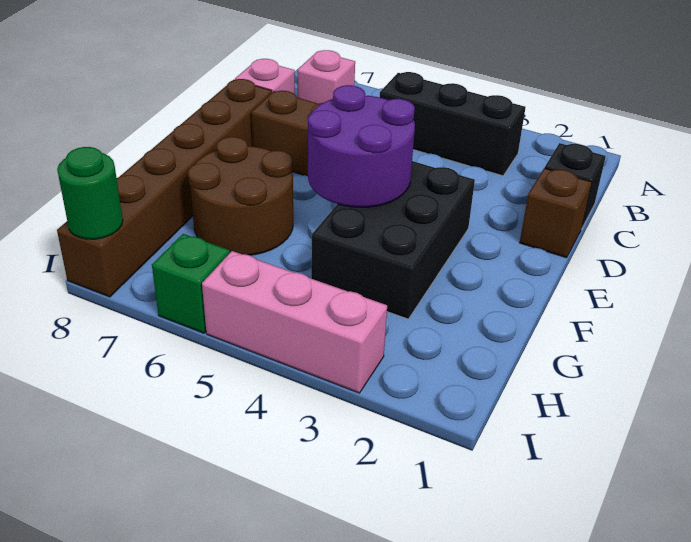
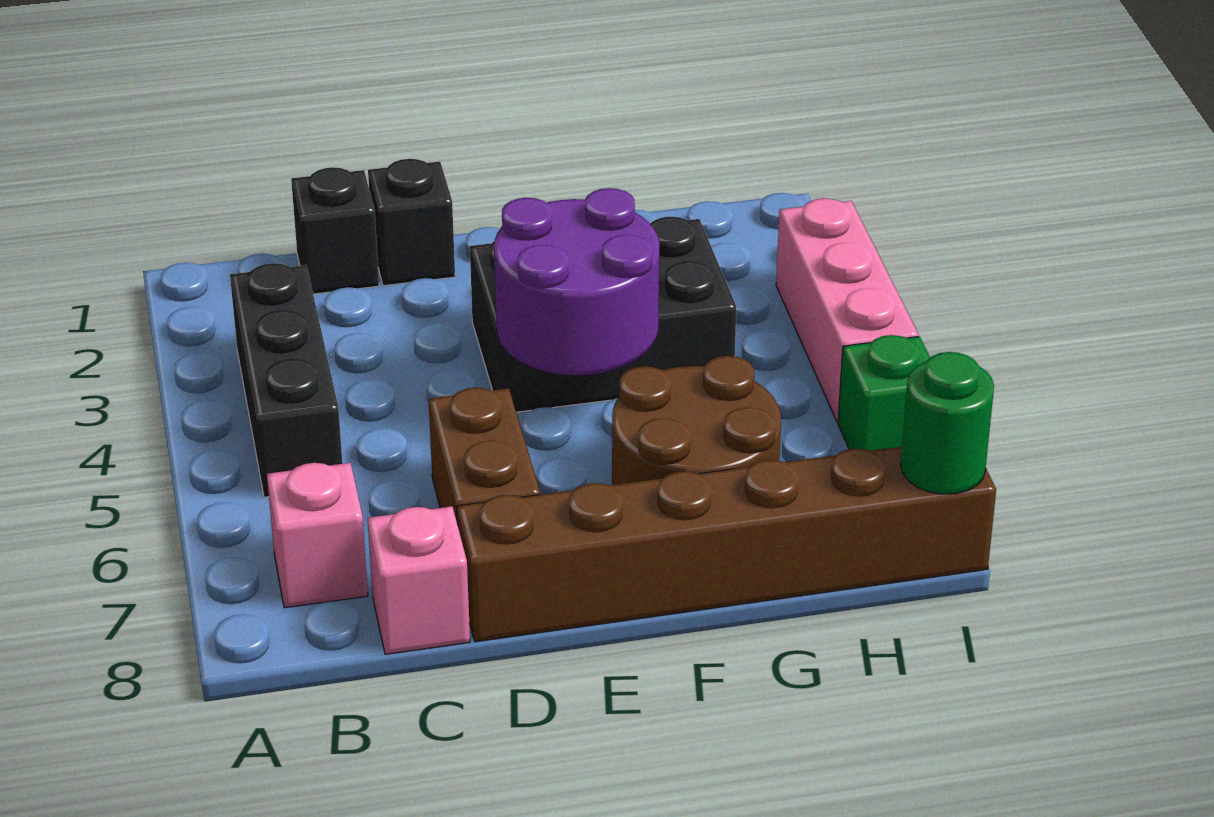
brown 1x1 brick [520,168,592,258] -> black 1x1 brick [368,159,455,286]

